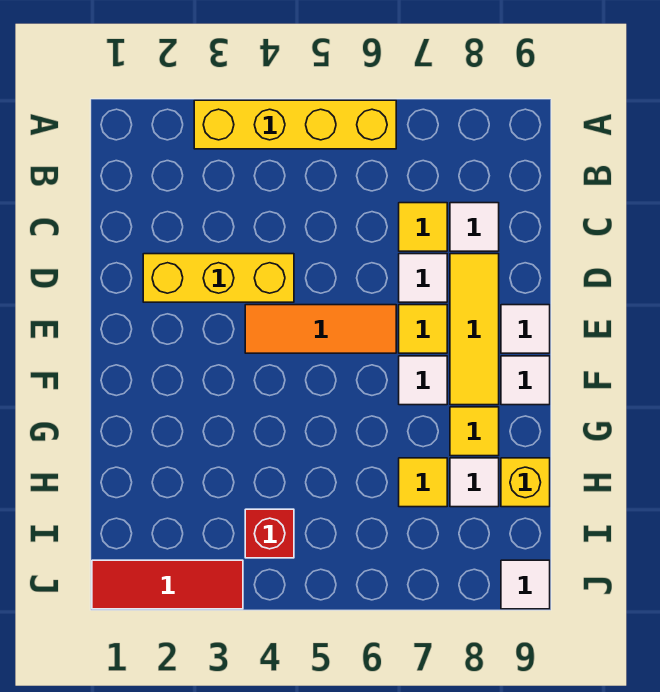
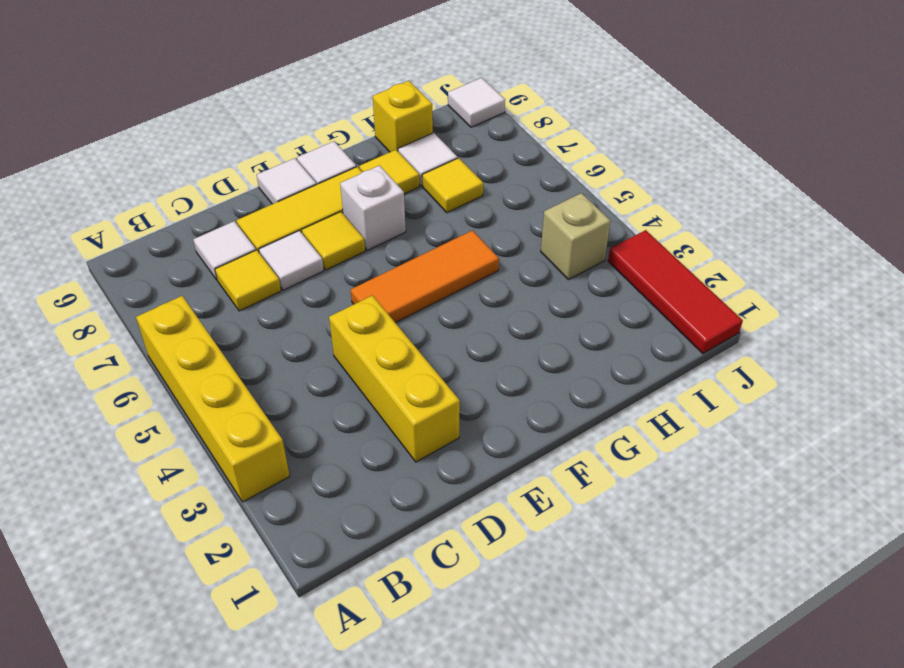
orange 1x3 tile [245,305,396,353] -> orange 1x3 tile turned to [351,230,499,323]
white 1x1 tile [399,356,447,405] -> white 1x1 brick [340,166,406,250]
red 1x1 brick [245,509,294,558] -> tan 1x1 brick [541,193,611,280]

